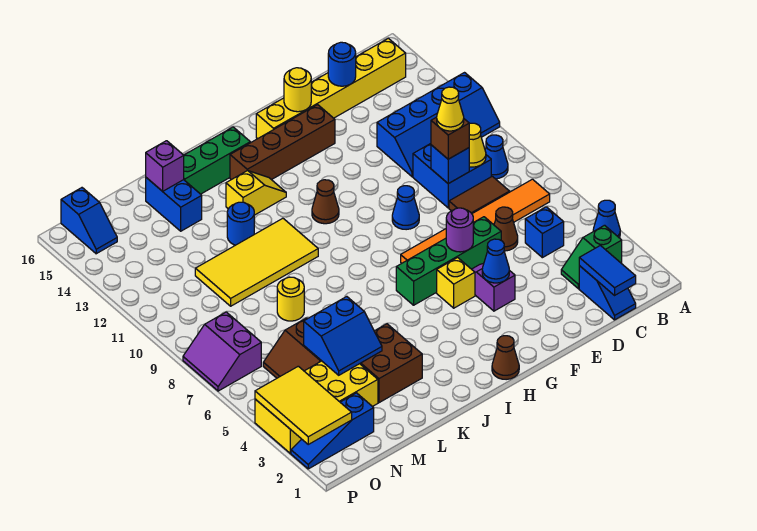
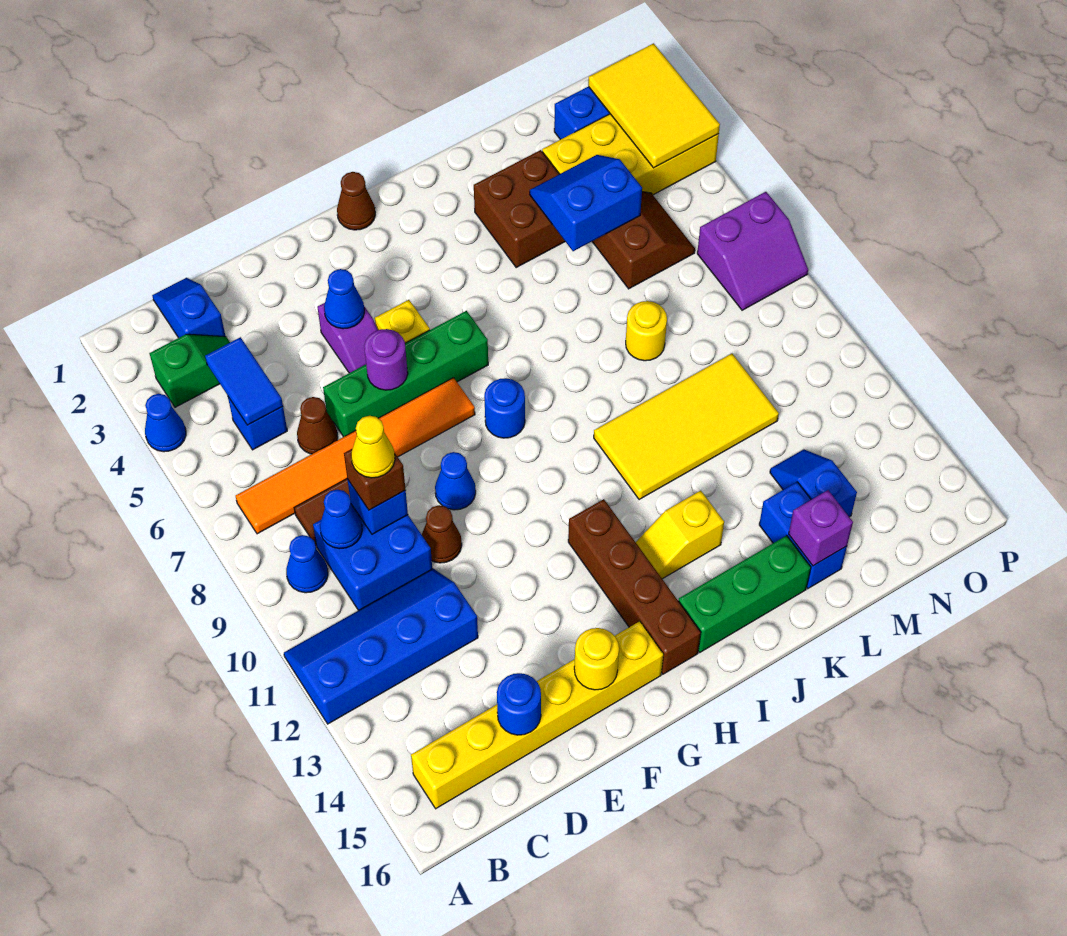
blue 1x2 tile [579,246,636,295] -> blue 1x2 tile moved to [205,337,283,425]
yellow 1x1 cone [469,123,486,167] -> blue 1x1 cone [320,490,362,549]
brown 1x4 brick [230,105,335,180] -> brown 1x4 brick turned to [568,499,701,674]
brown 1x1 cone [312,180,339,224] -> brown 1x1 cone moved to [422,505,462,563]
blue 1x1 round brick [227,202,254,245] -> blue 1x1 round brick moved to [484,378,525,438]
purple 2x2 slope [183,312,261,391] -> purple 2x2 slope turned to [697,192,808,310]
blue 1x2 slope [61,188,117,254] -> blue 1x2 slope moved to [770,449,857,517]

